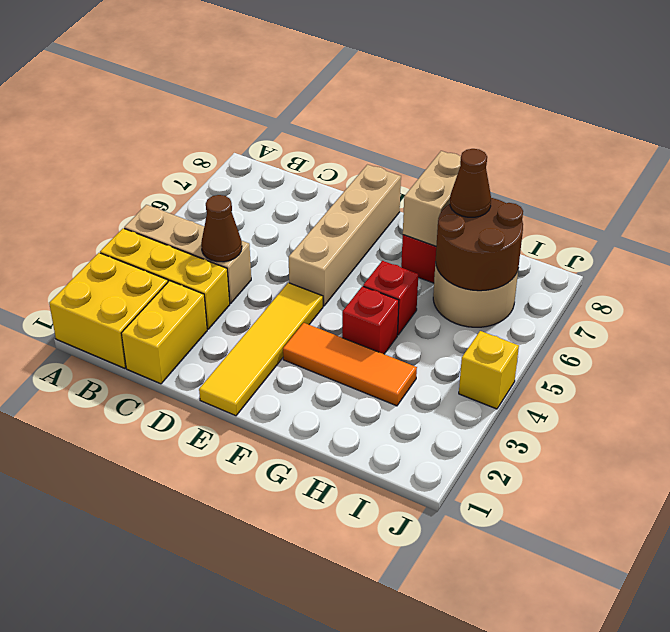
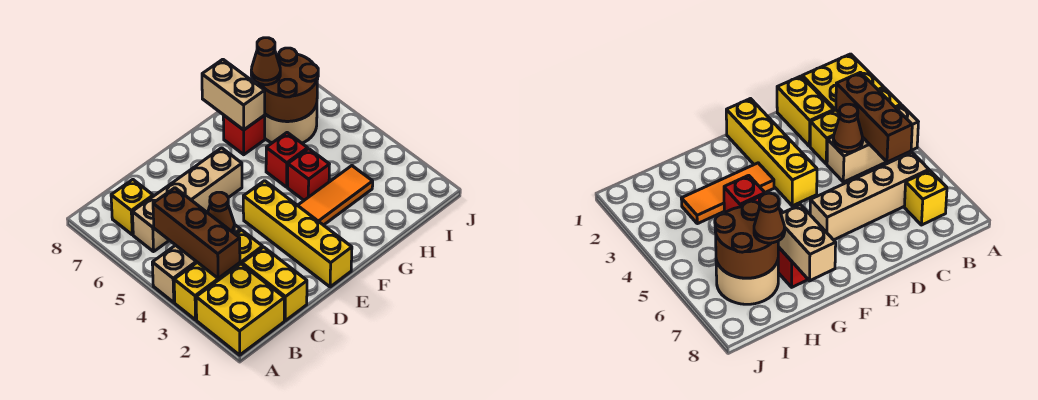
none -> brown 1x3 brick [153,188,240,278]
yellow 1x4 tile [199,283,323,416] -> yellow 1x4 brick [243,181,352,287]
tan 1x4 brick [289,165,401,306] -> tan 1x4 brick turned to [132,148,242,252]
yellow 1x1 brick [459,331,519,409] -> yellow 1x1 brick moved to [111,180,153,235]

